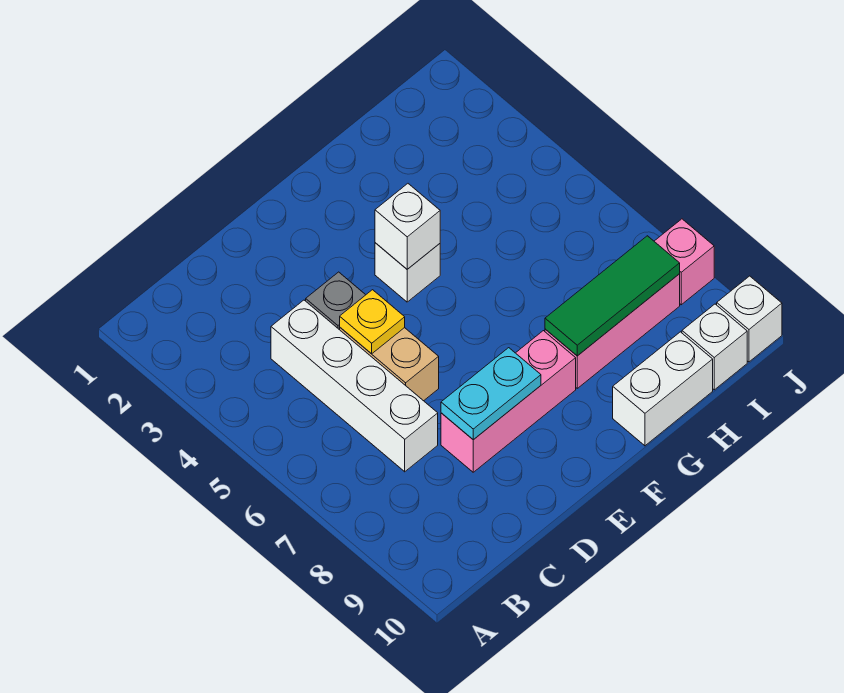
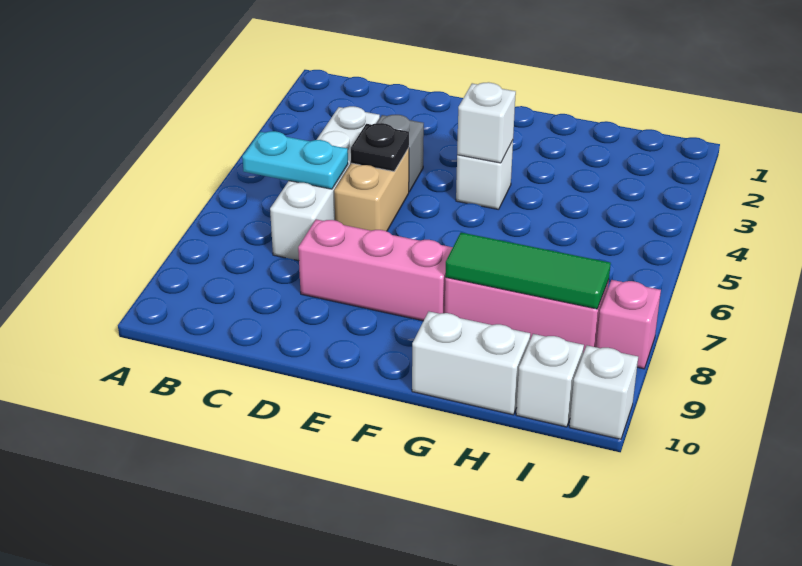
yellow 1x1 plate [340,290,405,354] -> black 1x1 plate [351,123,409,171]
cyan 1x2 plate [441,348,541,440] -> cyan 1x2 plate moved to [242,131,348,189]

